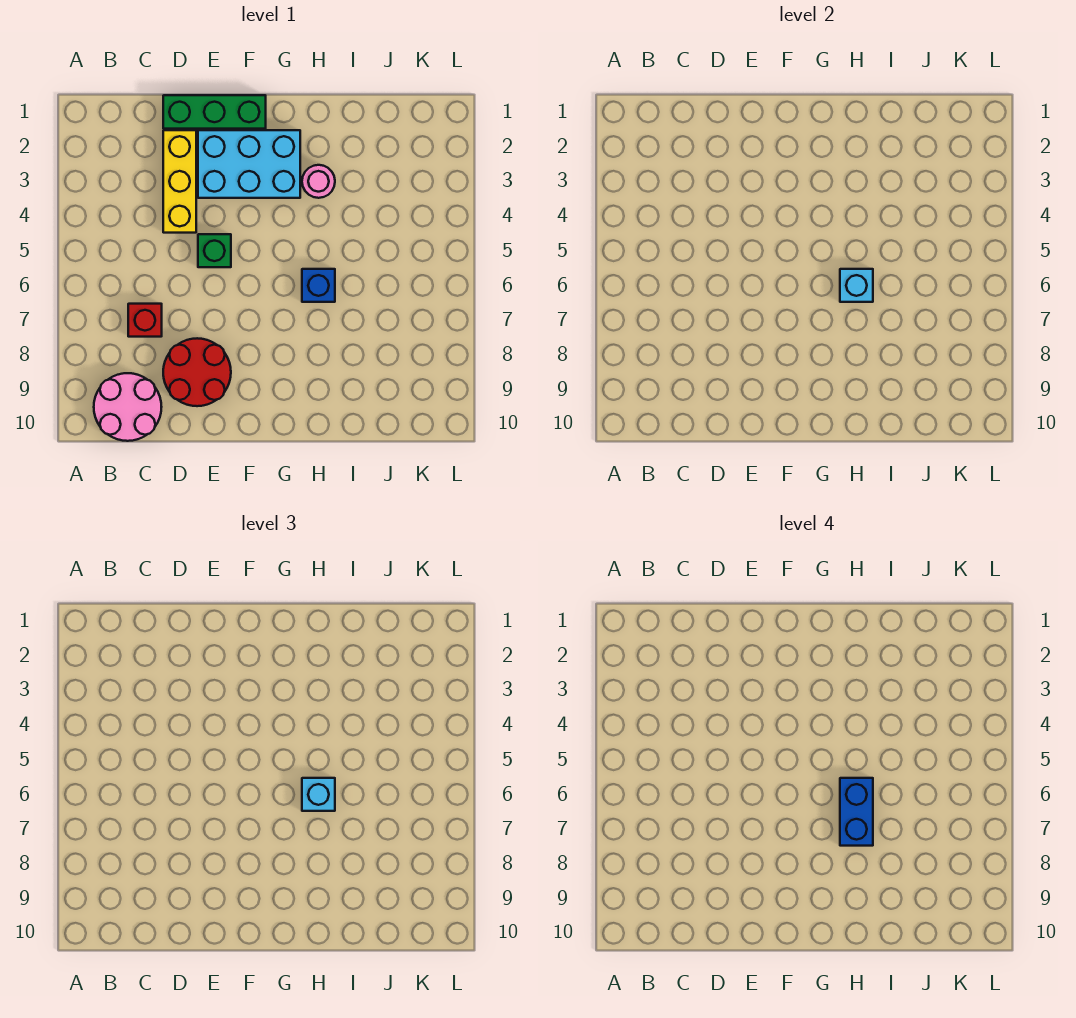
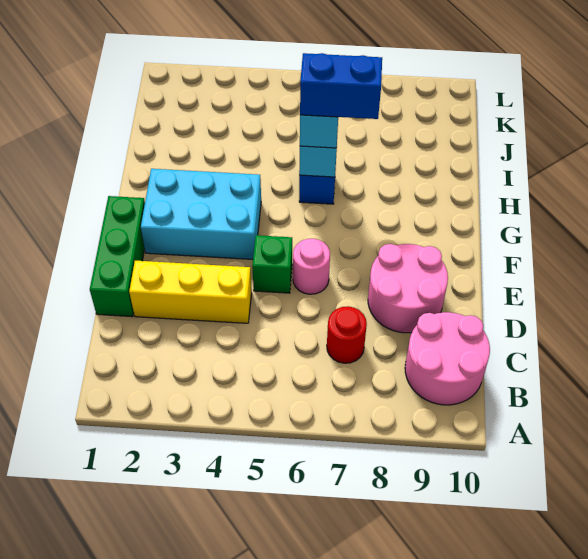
red 1x1 brick [128,304,162,337] -> red 1x1 round brick [327,306,367,363]
red 2x2 round brick [163,338,231,406] -> pink 2x2 round brick [368,244,448,333]
cyan 2x3 brick [198,130,300,198] -> cyan 2x3 brick turned to [141,169,261,259]
pink 1x1 round brick [302,165,335,198] -> pink 1x1 round brick moved to [293,239,330,294]

